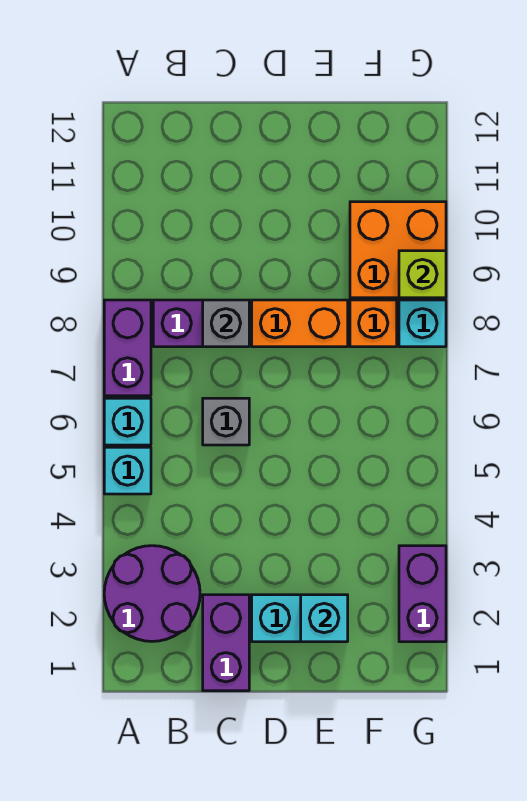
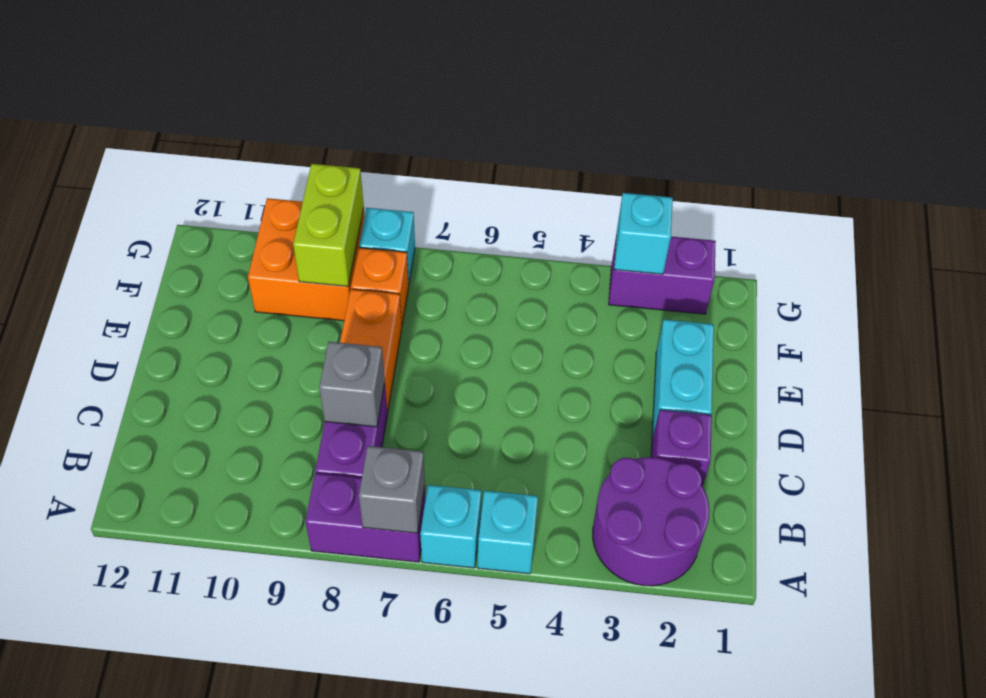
purple 1x2 brick [203,595,249,691] -> purple 1x1 brick [651,410,712,486]
grey 1x1 brick [203,398,249,445] -> grey 1x1 brick moved to [359,446,425,533]
cyan 1x1 brick [301,595,348,642] -> cyan 1x1 brick moved to [614,193,673,274]
lime 1x1 brick [399,251,446,298] -> lime 1x2 brick [293,164,364,286]

